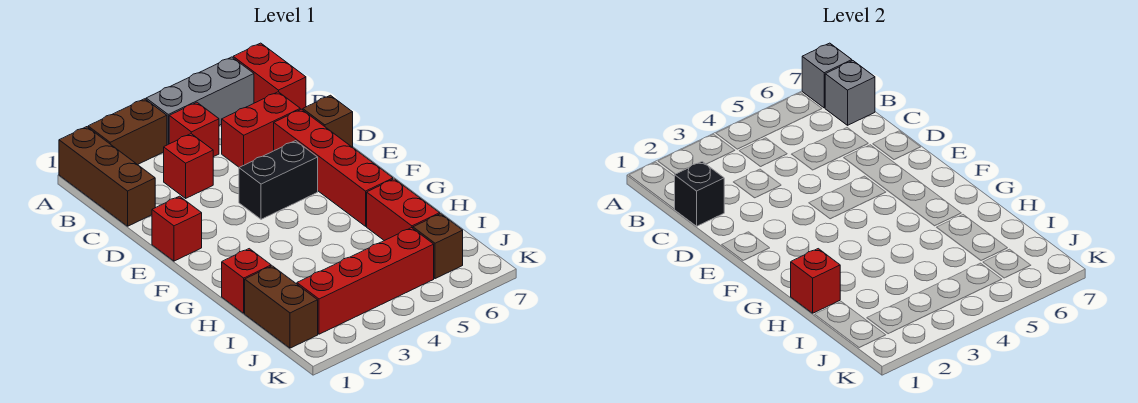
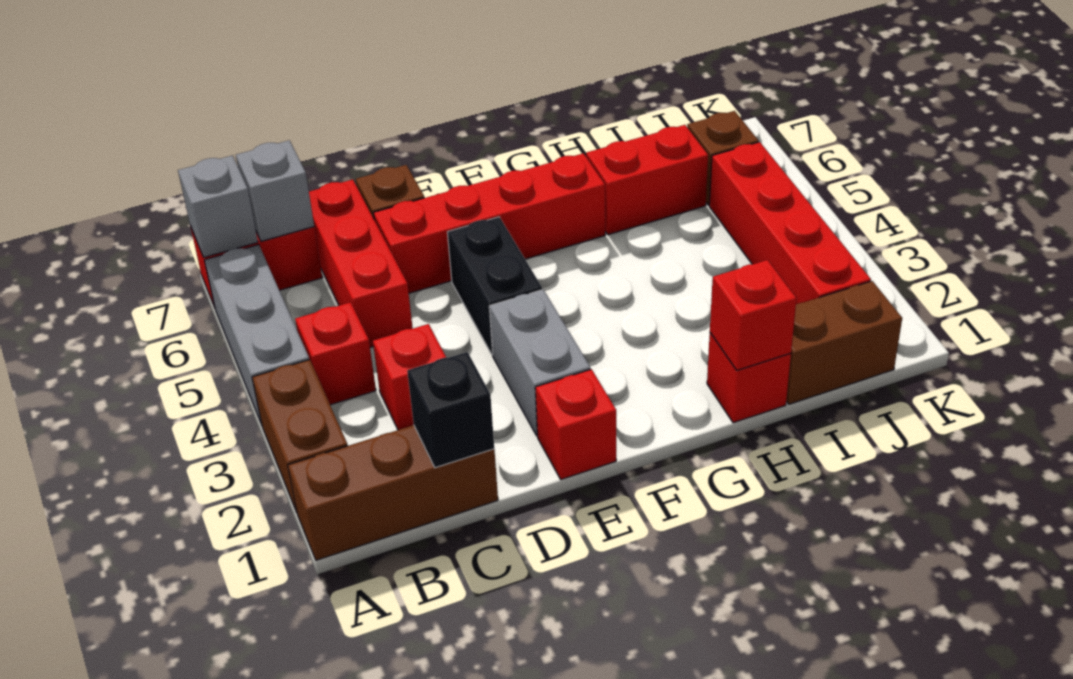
red 1x2 brick [222,92,300,167] -> red 1x3 brick [309,180,413,348]
none -> grey 1x2 brick [489,290,591,436]

